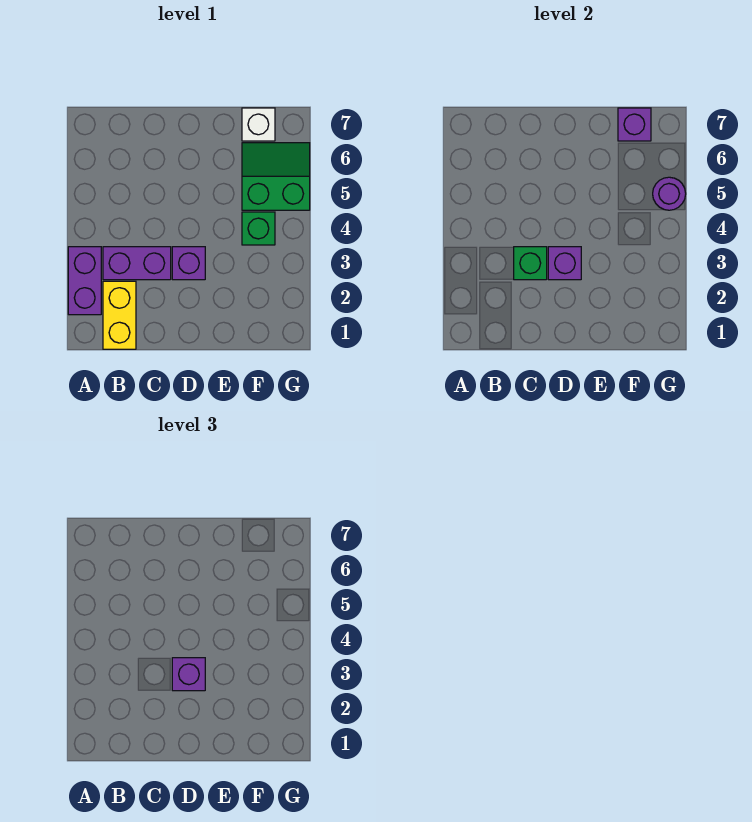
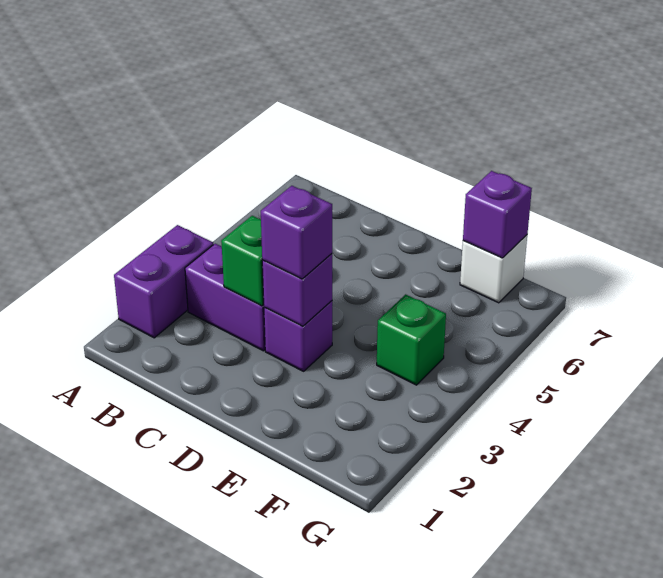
yellow 1x2 brick [103,281,136,349] -> none
green 2x2 slope [242,143,310,210] -> none
purple 1x1 round brick [653,177,686,210] -> none

